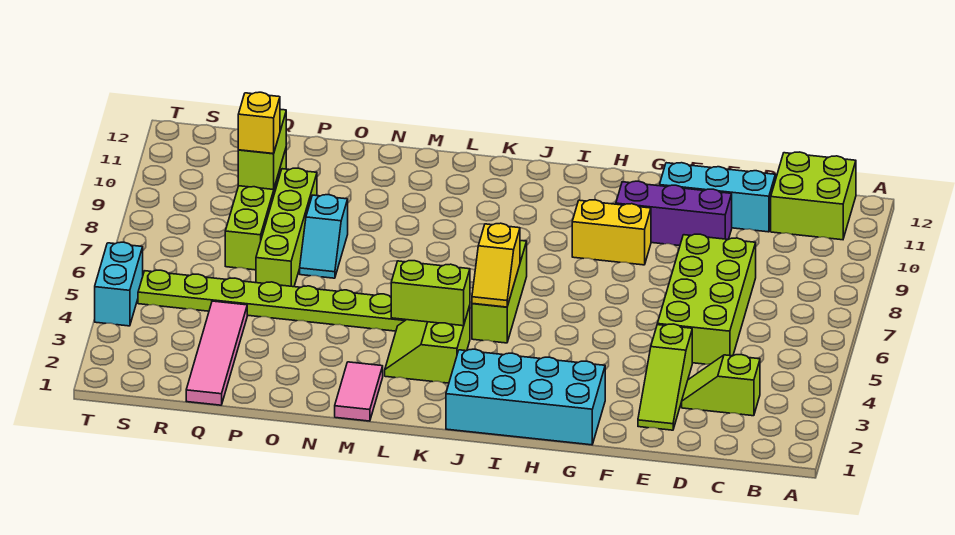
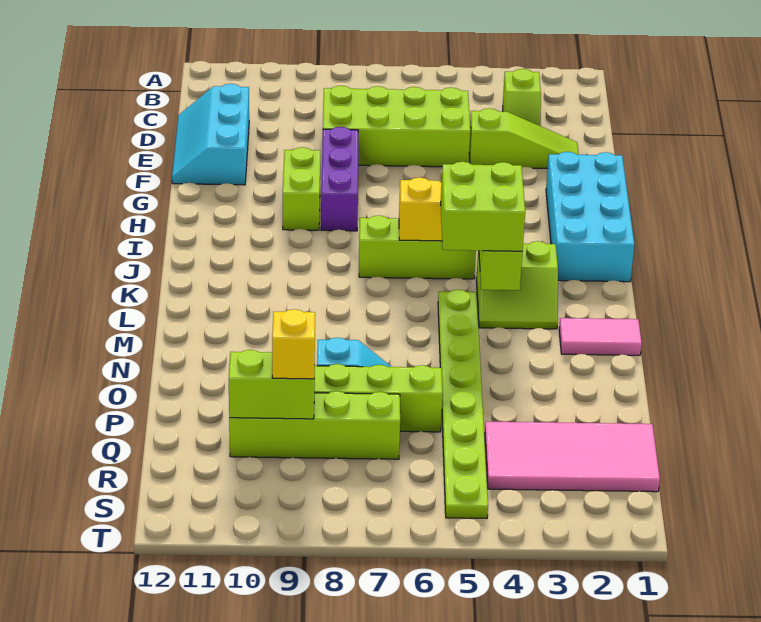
lime 2x2 brick [771,152,856,240] -> lime 2x2 brick moved to [441,162,525,251]
purple 1x3 brick [616,181,732,246] -> purple 1x3 brick moved to [321,127,358,231]
yellow 1x2 brick [572,200,651,265] -> lime 1x2 brick [283,147,320,230]
pink 1x4 tile [186,301,247,405] -> pink 2x4 tile [485,421,660,492]
cyan 1x2 brick [95,242,143,326] -> none

